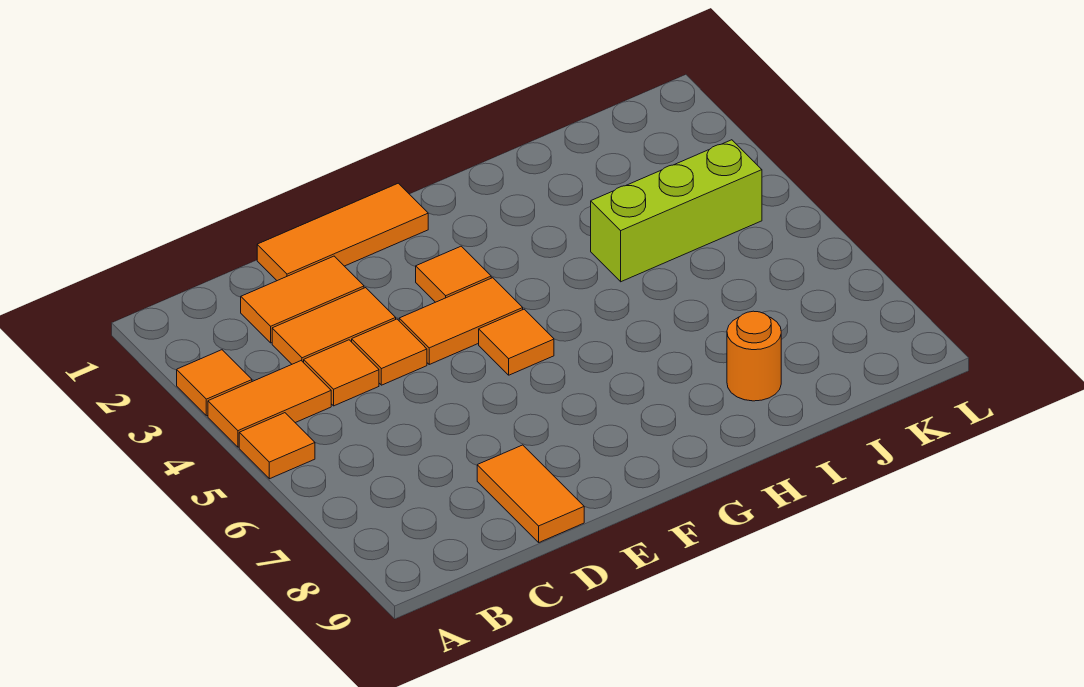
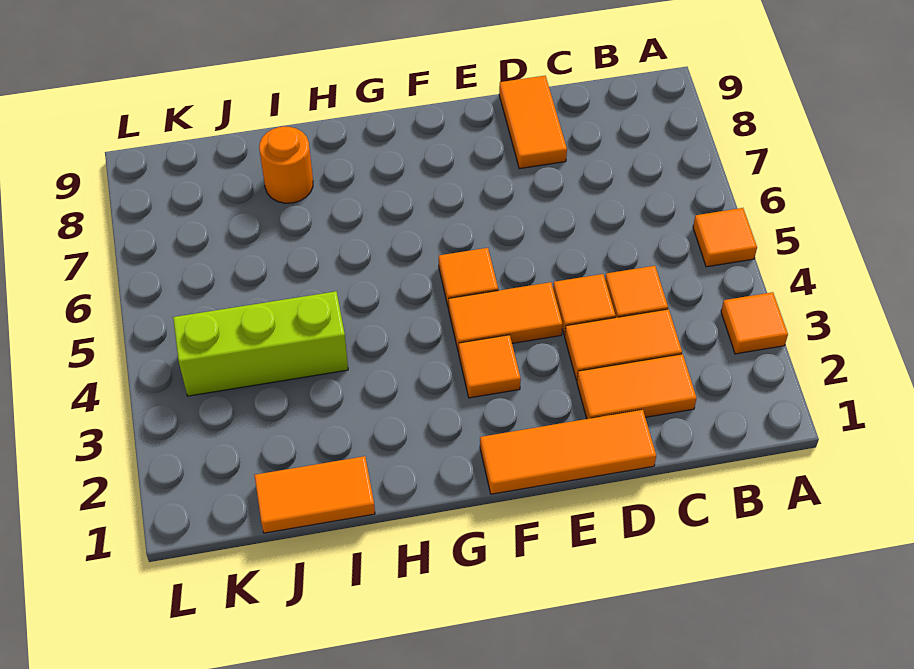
orange 1x2 tile [208,361,331,447] -> orange 1x2 tile moved to [254,456,375,533]

